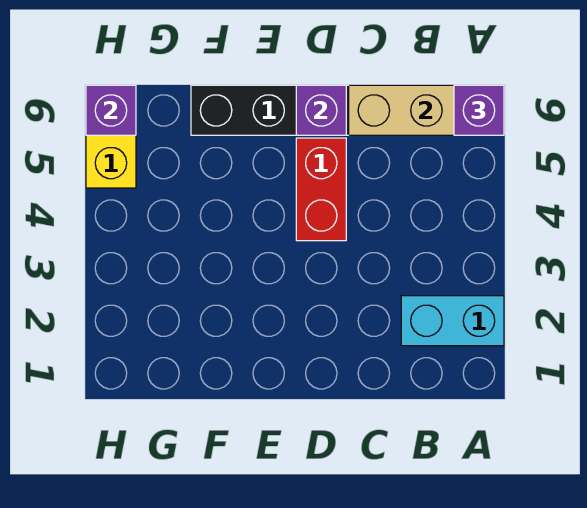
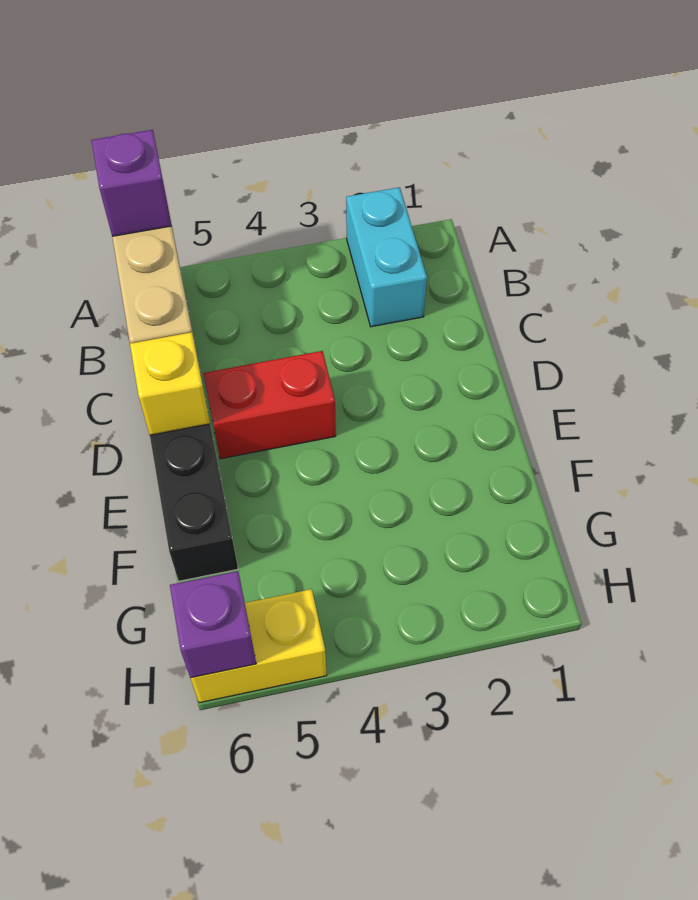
purple 1x1 brick [296,85,346,135] -> yellow 1x1 brick [130,332,210,435]

